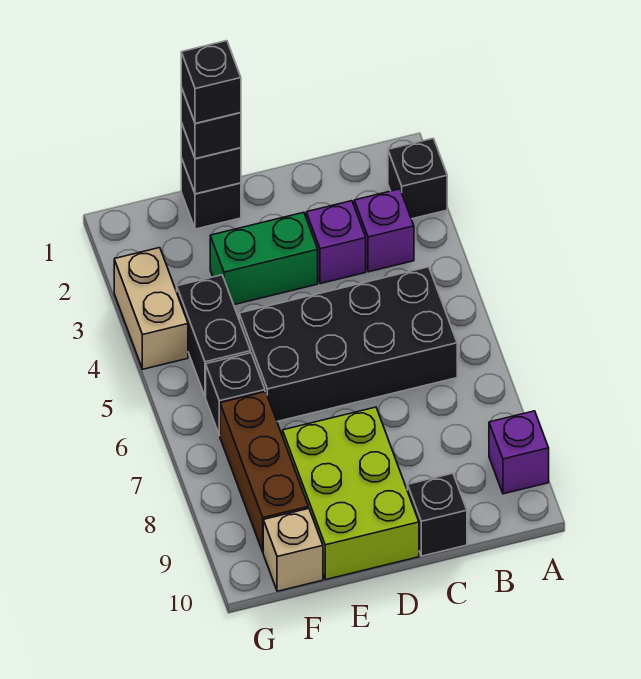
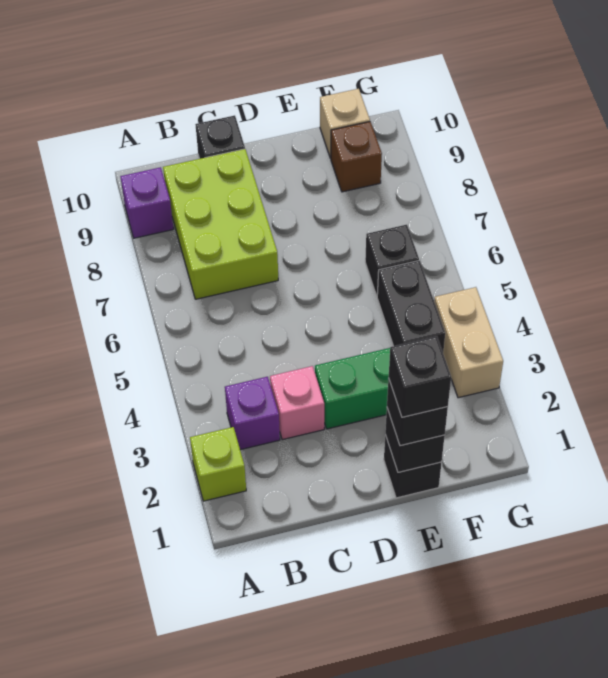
black 1x1 brick [388,138,447,219] -> lime 1x1 brick [190,427,246,501]
black 2x4 brick [239,267,457,422] -> none
purple 1x1 brick [306,201,366,284] -> pink 1x1 brick [270,366,324,440]
lime 2x3 brick [283,407,419,580] -> lime 2x3 brick moved to [163,149,278,299]
brown 1x3 brick [220,392,308,552] -> brown 1x1 brick [331,122,382,192]

